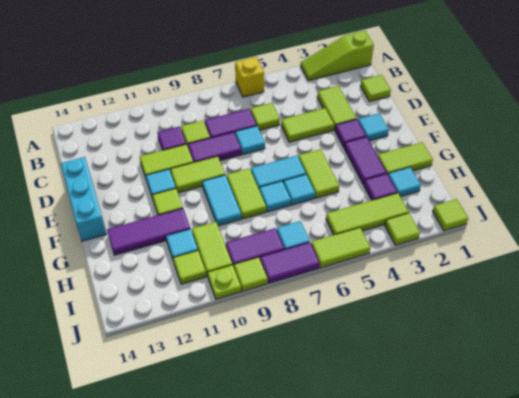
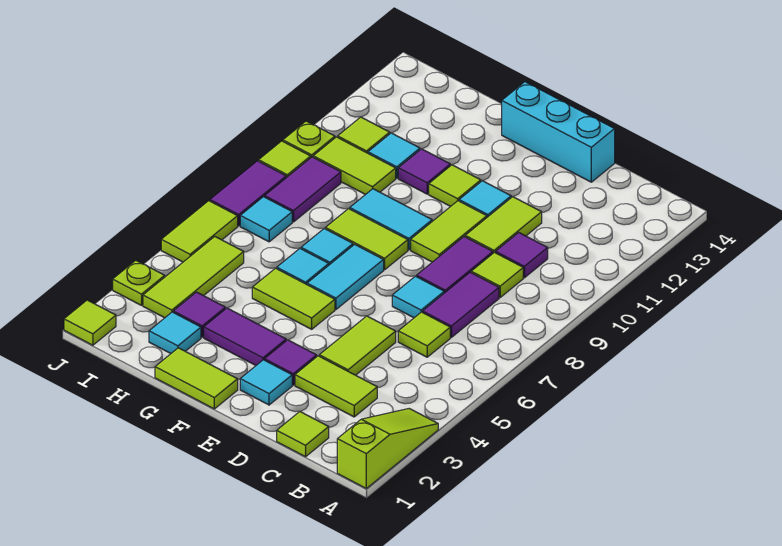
yellow 1x1 brick [235,57,264,97] -> none
lime 1x2 tile [378,142,433,174] -> lime 1x2 tile turned to [155,348,238,409]
purple 1x3 tile [107,208,190,255] -> purple 1x1 tile [398,149,450,194]
lime 1x1 tile [385,213,420,245] -> lime 1x1 plate [113,260,165,305]

